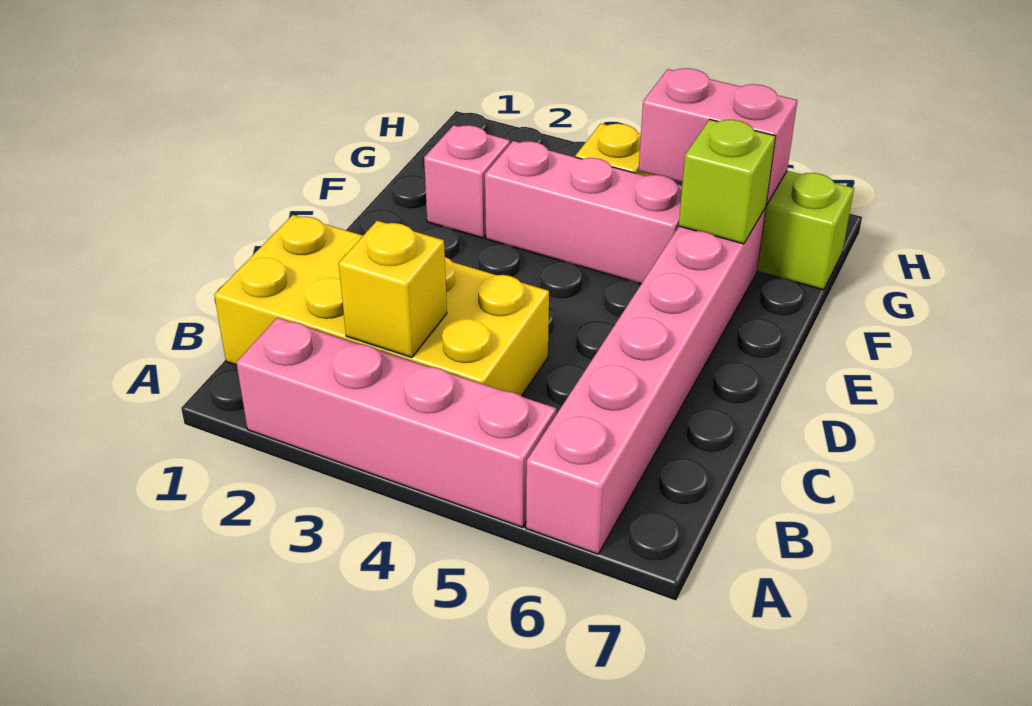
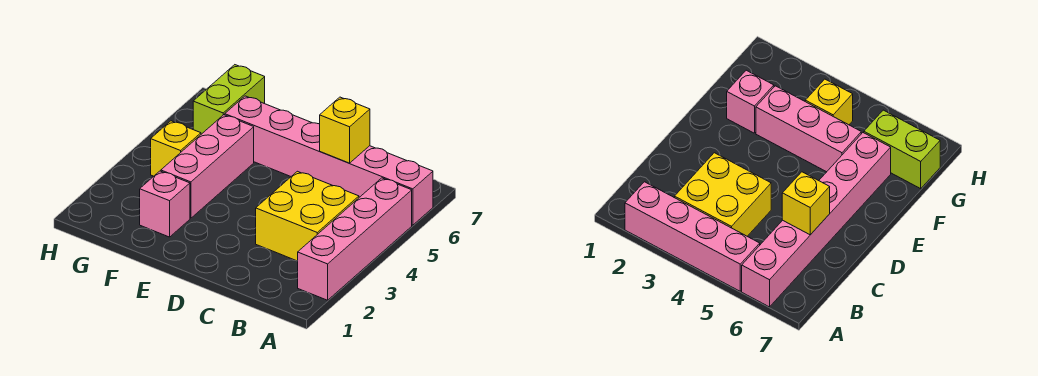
yellow 2x4 brick [214,215,549,396] -> yellow 2x2 brick [256,171,359,261]
yellow 1x1 brick [339,221,447,357] -> yellow 1x1 brick moved to [320,97,370,163]
lime 1x1 brick [679,120,775,244] -> none
pink 1x2 brick [639,68,797,205] -> none

